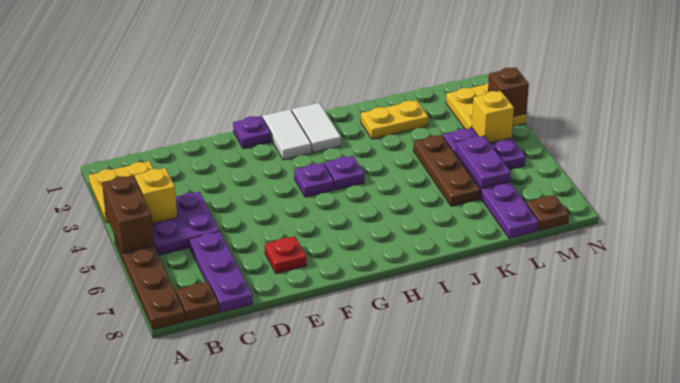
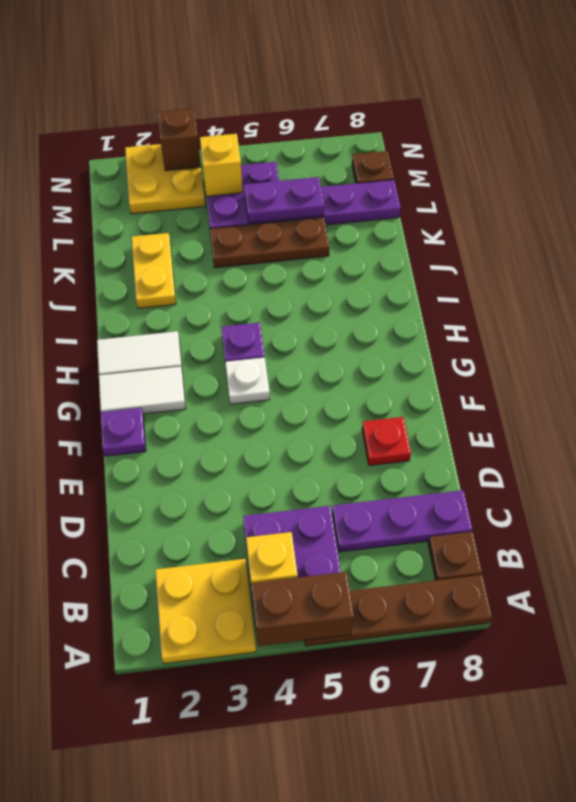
purple 1x1 plate [294,163,334,197] -> white 1x1 plate [225,357,270,404]

